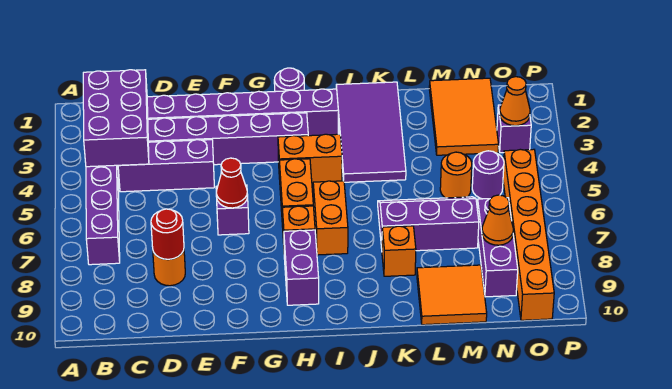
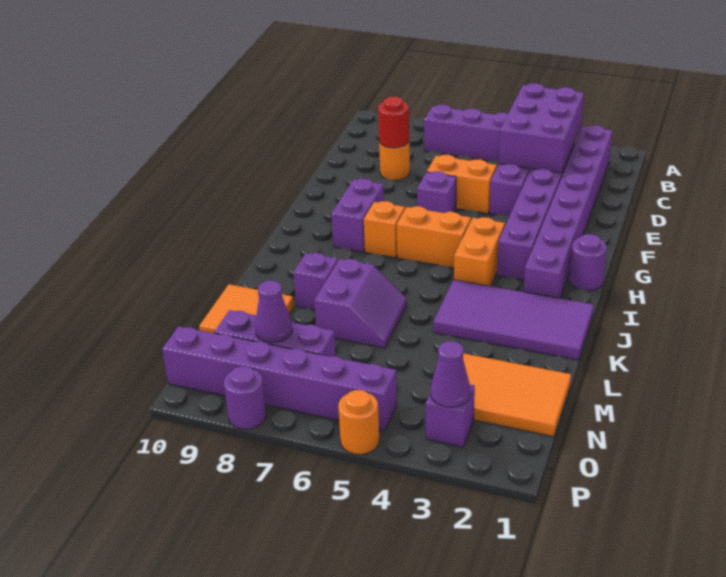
purple 2x3 brick [83,70,149,167] -> purple 2x3 brick turned to [499,83,584,173]
red 1x1 cone [216,158,248,208] -> none
purple 1x2 brick [284,230,319,305] -> purple 1x2 brick turned to [331,178,384,252]
orange 1x2 brick [313,181,348,255] -> orange 1x2 brick moved to [427,155,497,214]
purple 2x3 slope [378,197,479,251] -> purple 2x2 slope [314,259,407,348]
orange 1x1 brick [382,226,416,276] -> purple 1x1 brick [293,253,338,310]
orange 1x1 round brick [440,152,472,198] -> orange 1x1 round brick moved to [338,390,379,454]
purple 1x1 round brick [472,151,504,199] -> purple 1x1 round brick moved to [224,366,266,429]
orange 1x1 cone [482,195,513,245] -> purple 1x1 cone [255,281,292,343]
orange 1x1 cone [500,77,530,126] -> purple 1x1 cone [431,341,470,407]
orange 1x6 brick [503,149,554,320] -> purple 1x6 brick [162,326,397,430]

